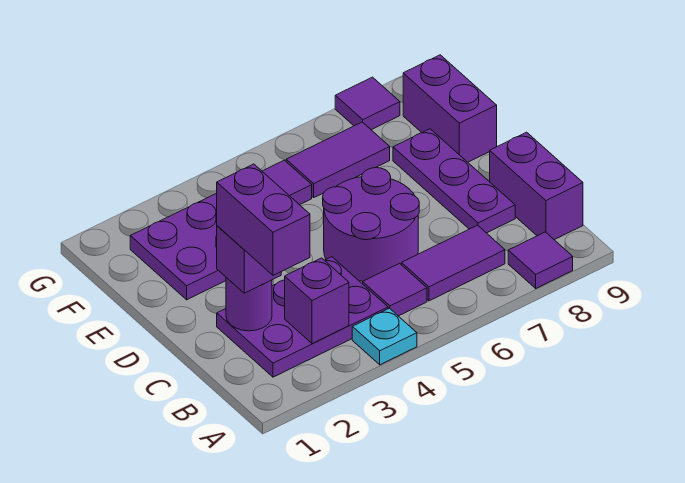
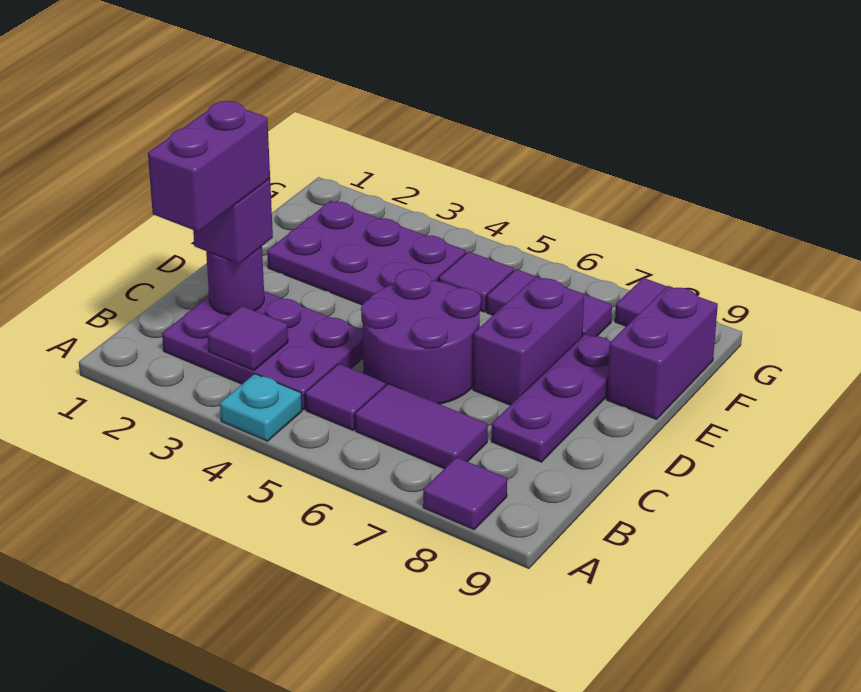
purple 1x1 brick [285,258,349,344] -> purple 1x1 tile [208,306,288,370]
purple 1x2 brick [490,132,583,240] -> purple 1x2 brick moved to [473,277,584,405]

